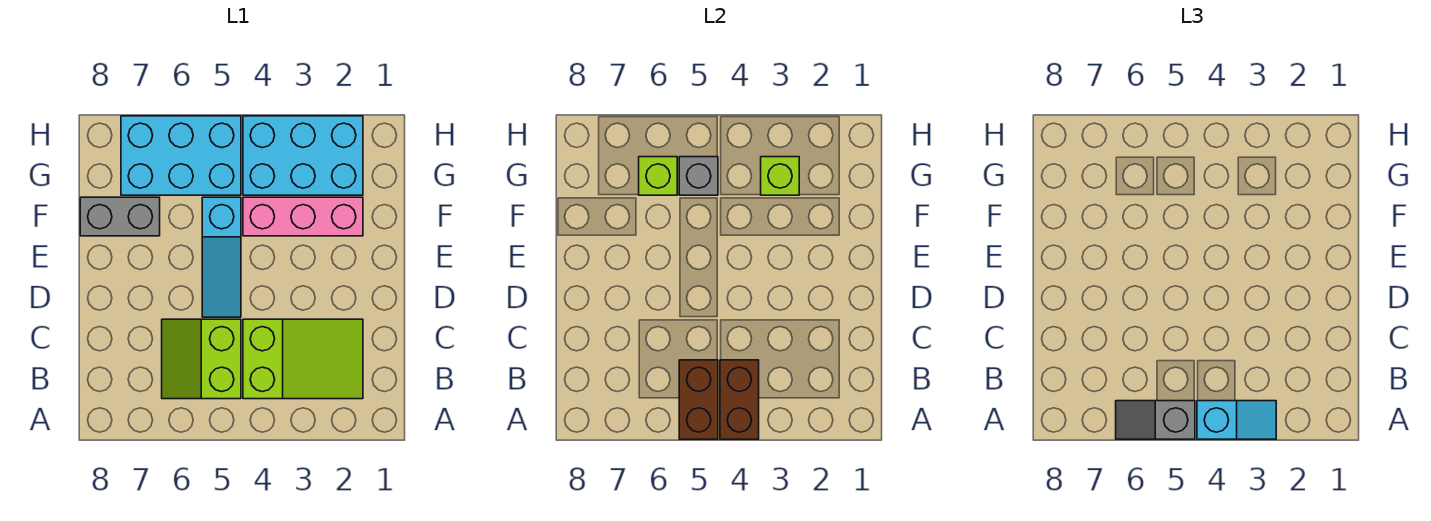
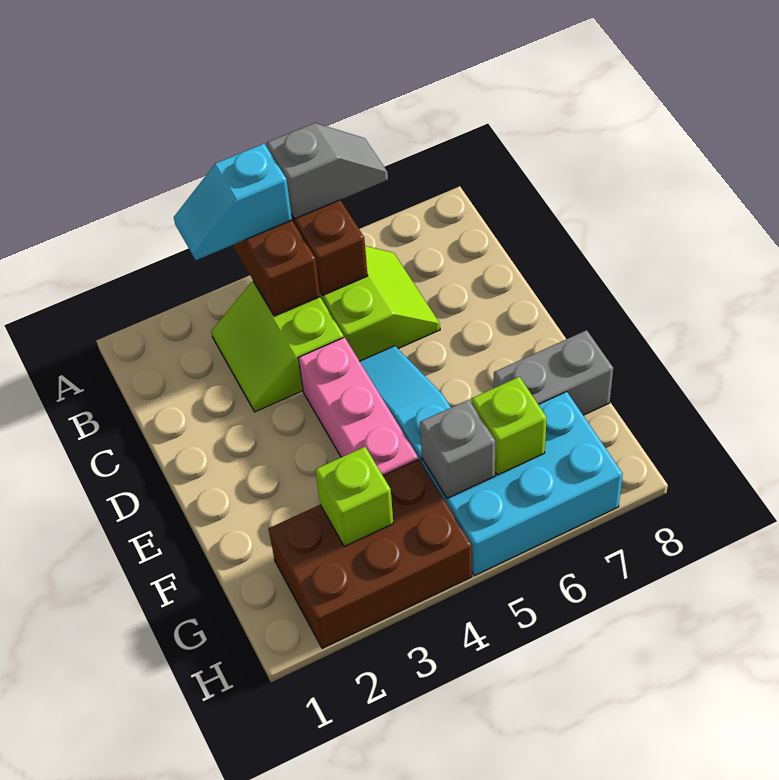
lime 2x3 slope [243,319,363,399] -> lime 2x2 slope [211,281,344,412]
pink 1x3 brick [243,197,363,236] -> pink 1x3 brick turned to [298,337,418,476]
cyan 2x3 brick [243,116,363,195] -> brown 2x3 brick [268,459,472,648]

